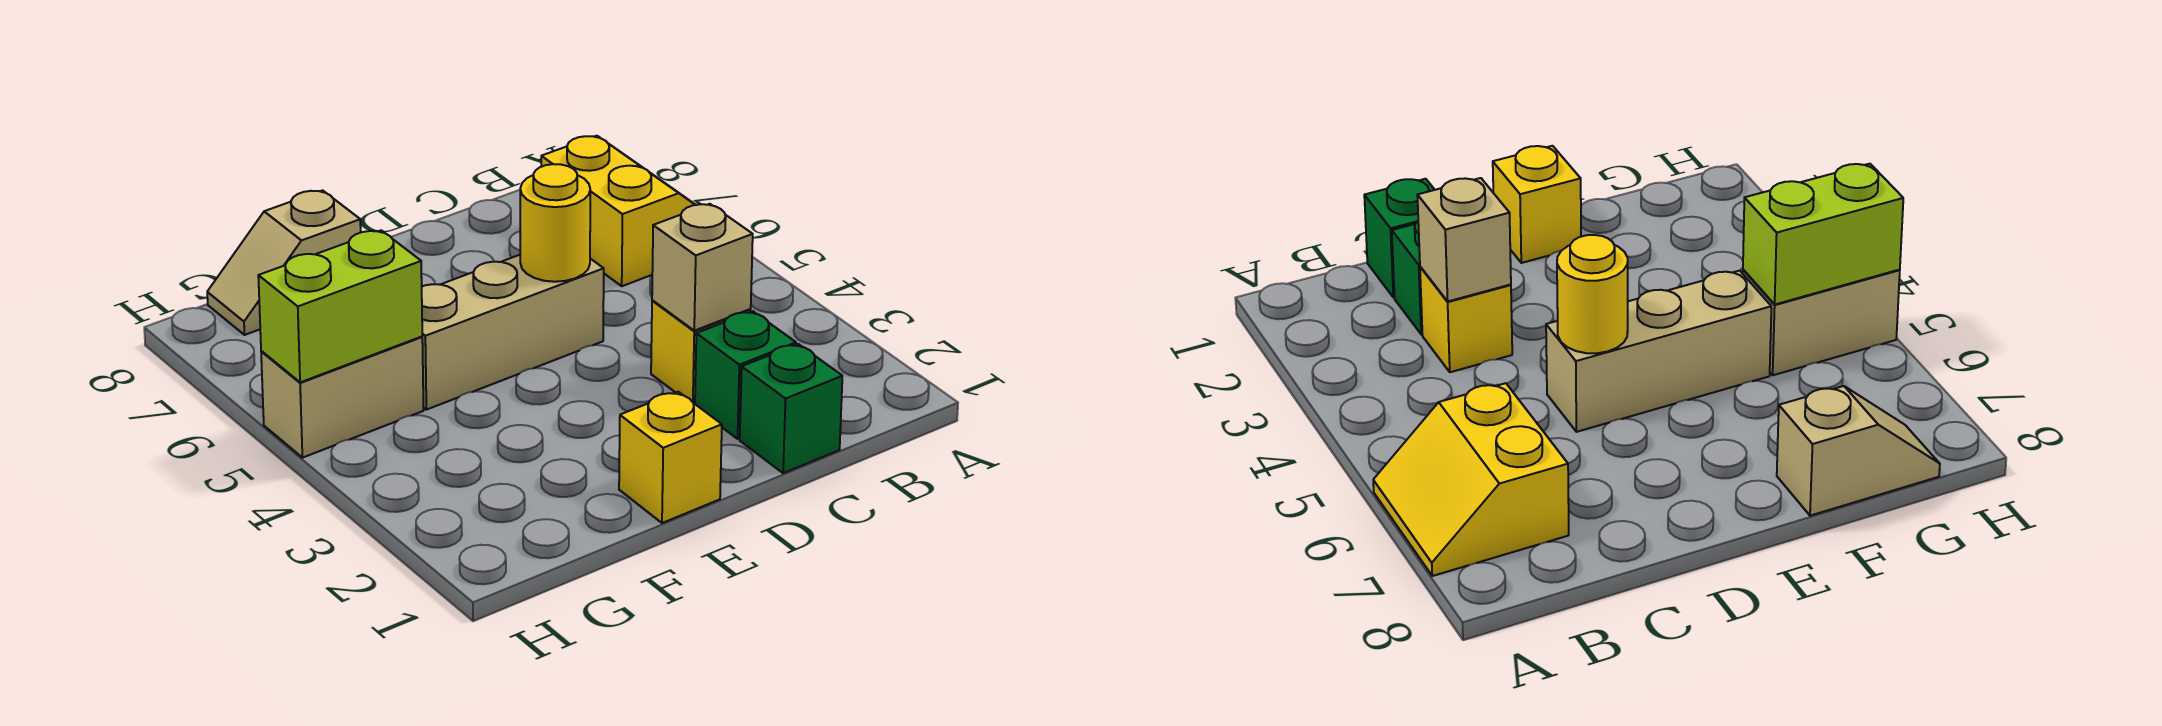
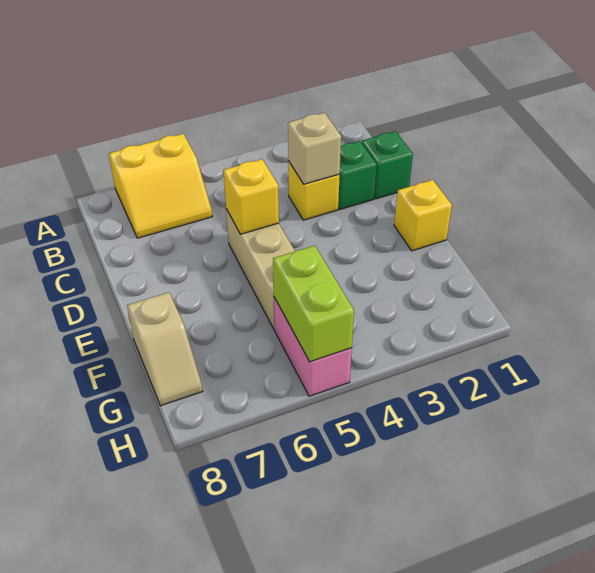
yellow 2x2 slope [541,136,695,286] -> yellow 2x2 slope turned to [109,134,212,238]
yellow 1x1 round brick [520,164,590,282] -> yellow 1x1 brick [223,159,279,234]
tan 1x2 brick [261,337,424,458] -> pink 1x2 brick [274,298,352,396]

